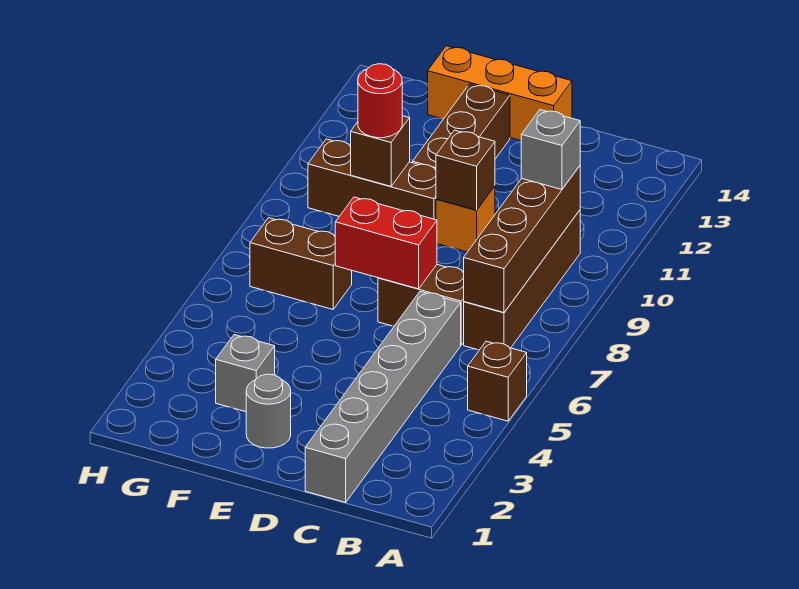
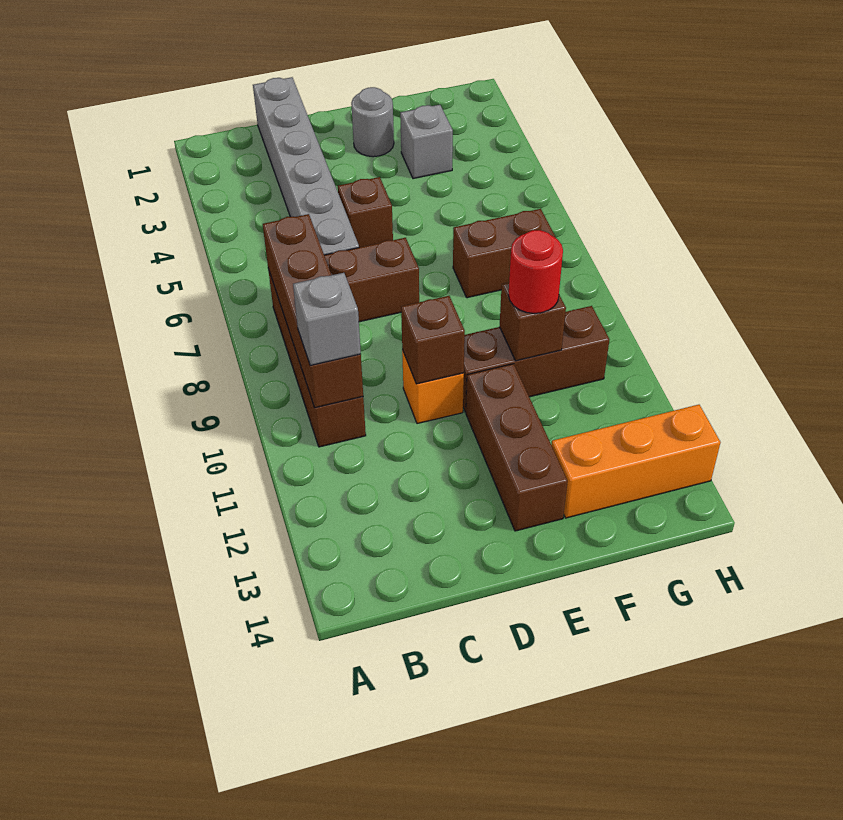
brown 1x1 brick [468,341,527,421] -> brown 1x1 brick moved to [338,177,393,247]
red 1x2 brick [335,197,437,289] -> none
orange 1x3 brick [428,46,572,140] -> orange 1x3 brick moved to [552,405,720,518]

